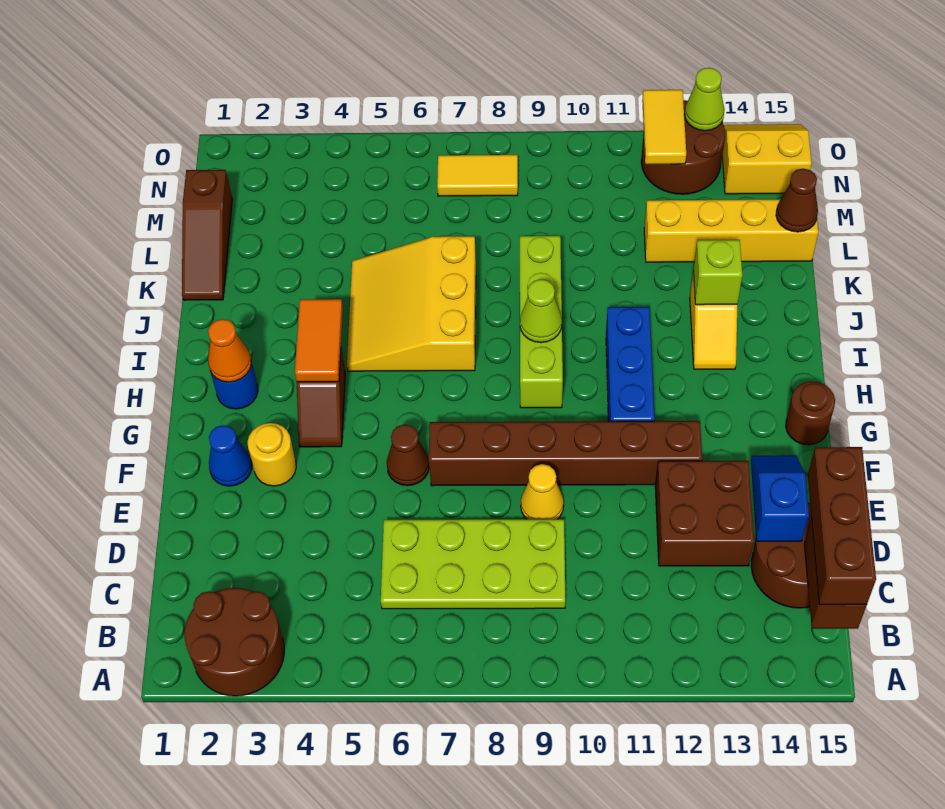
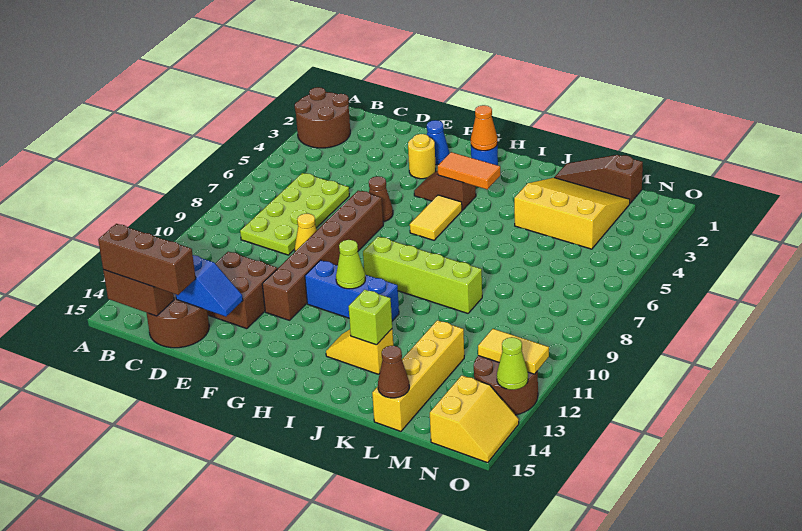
brown 1x1 round brick [786,381,835,445] -> none
yellow 3x3 slope [347,236,476,371] -> yellow 3x3 slope moved to [514,178,630,249]
lime 1x1 cone [520,279,562,343] -> lime 1x1 cone moved to [336,240,365,289]
yellow 1x2 tile [437,155,518,196] -> yellow 1x2 tile moved to [410,195,462,240]

